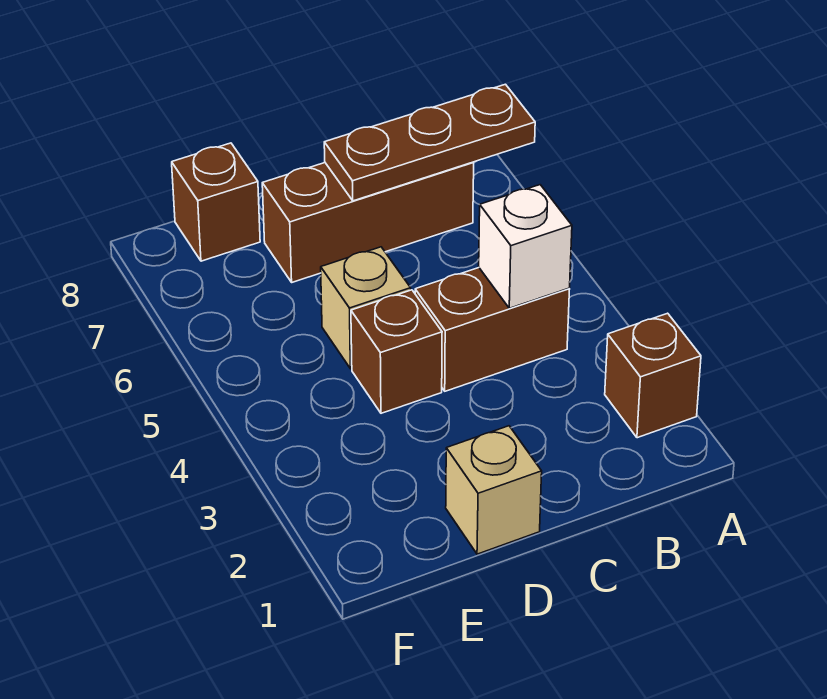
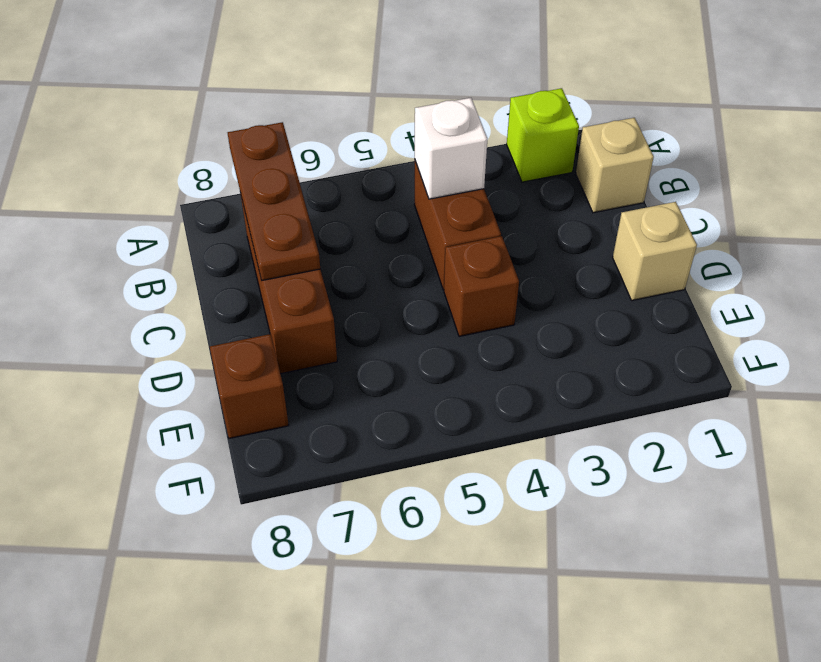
brown 1x1 brick [605,313,701,438] -> lime 1x1 brick [507,88,579,182]
tan 1x1 brick [321,247,411,369] -> tan 1x1 brick moved to [576,118,654,213]

